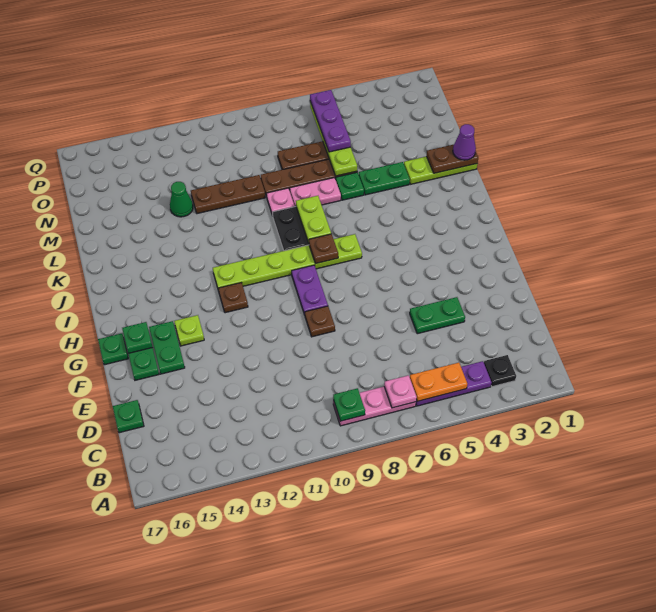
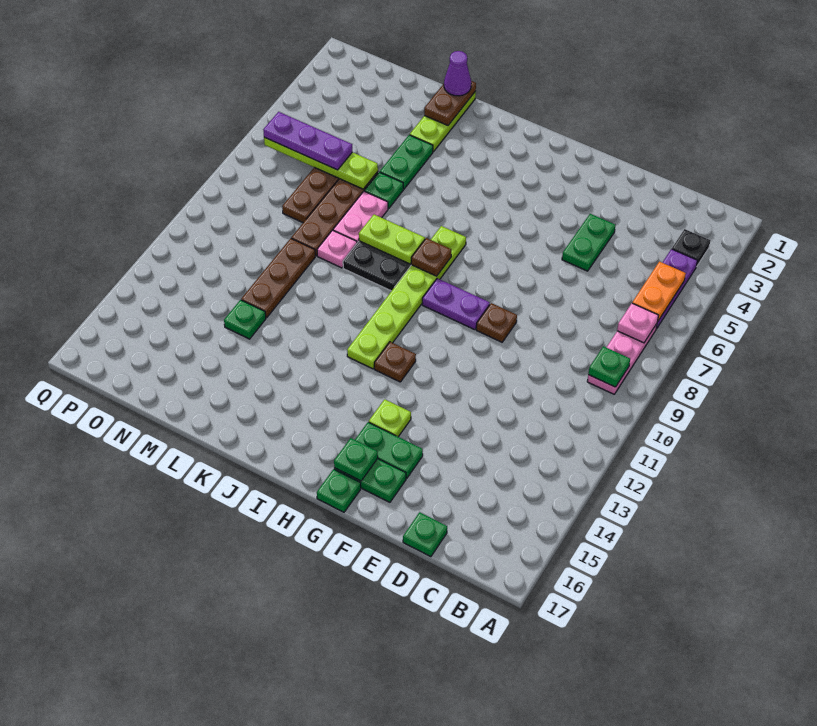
green 1x1 cone [170,182,193,217] -> green 1x1 plate [224,300,266,339]

